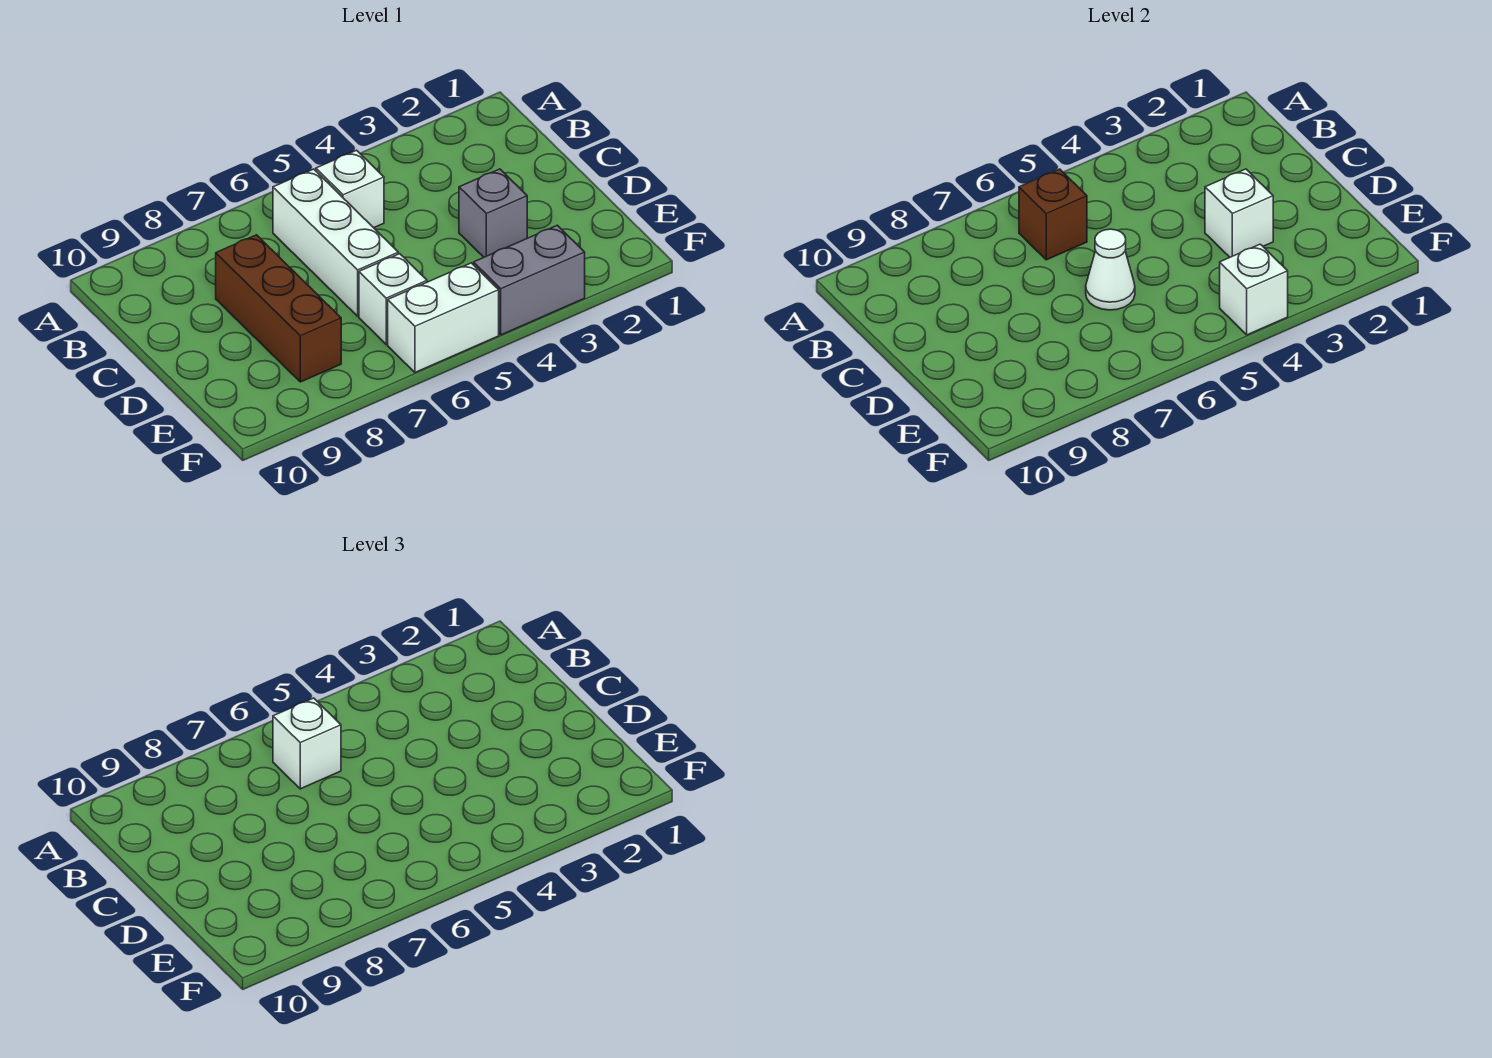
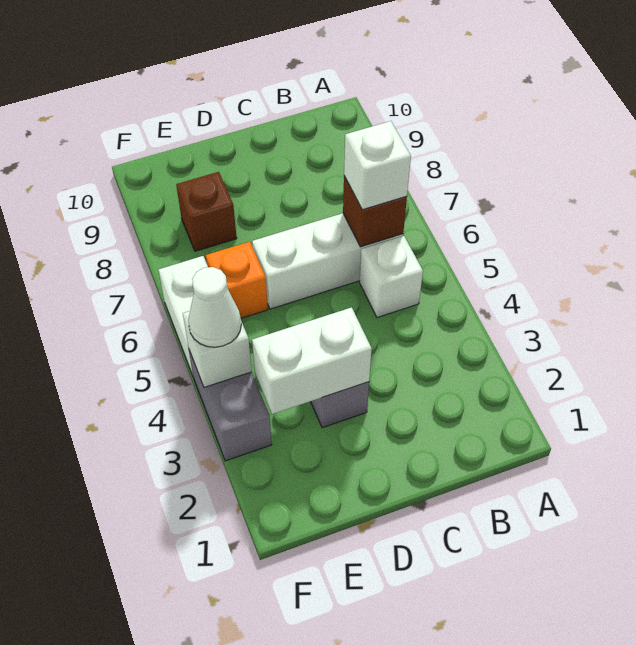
brown 1x3 brick [216,235,341,382] -> brown 1x1 brick [176,172,237,251]
white 1x1 brick [1205,169,1273,257] -> white 1x2 brick [252,307,372,414]
white 1x1 cone [1086,229,1135,310] -> white 1x1 cone moved to [188,267,241,347]
white 1x1 brick [359,254,427,344] -> orange 1x1 brick [206,242,268,318]

